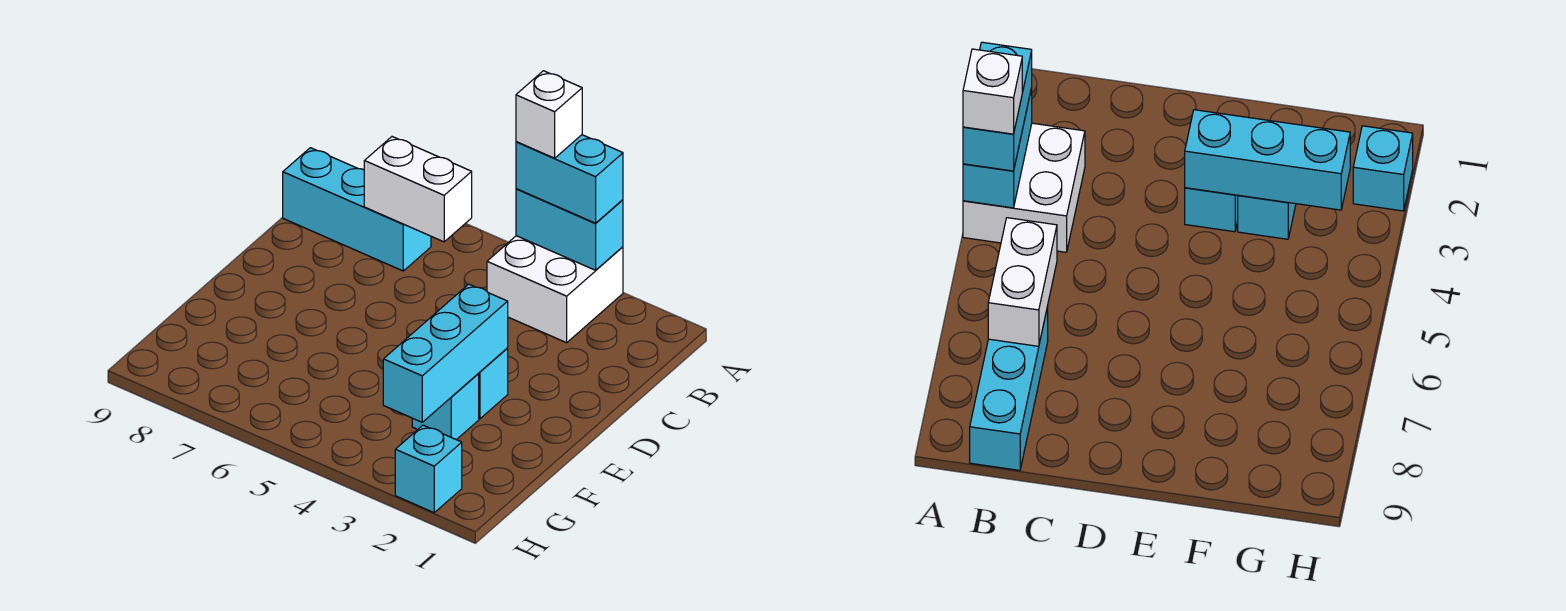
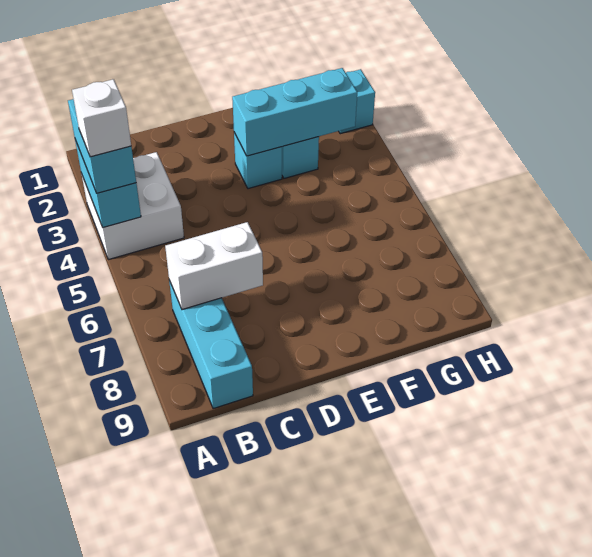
white 1x2 brick [364,137,472,242] -> white 1x2 brick turned to [165,222,263,310]

